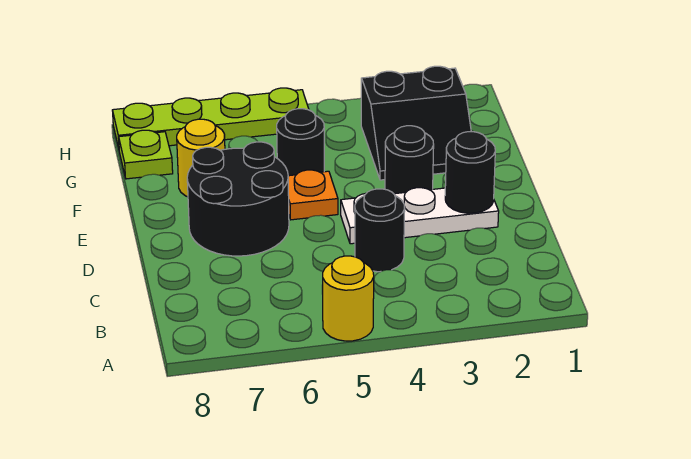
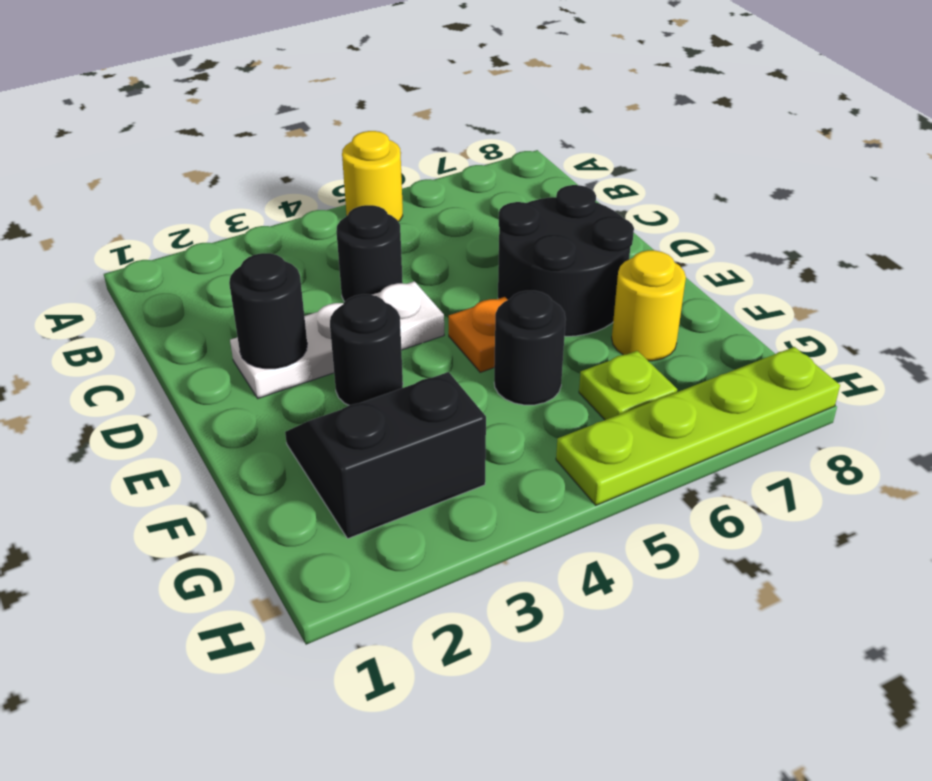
lime 1x1 plate [119,130,173,179] -> lime 1x1 plate moved to [579,351,677,420]

